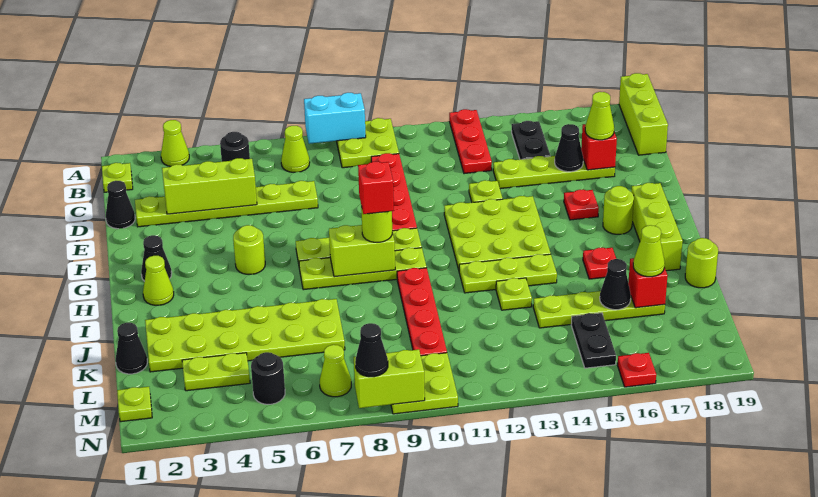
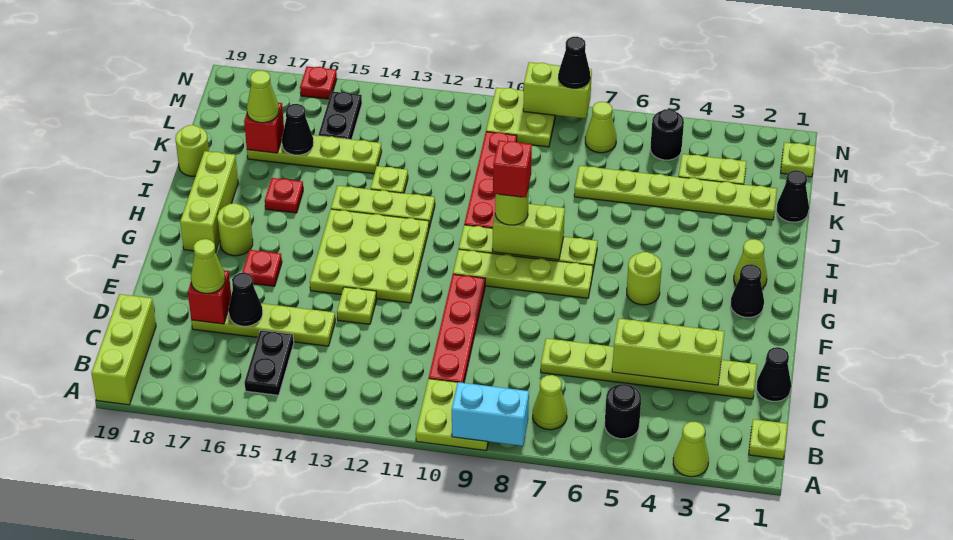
red 1x3 plate [449,109,492,174] -> none
lime 2x6 plate [145,299,345,372] -> lime 1x6 plate [574,166,777,220]

